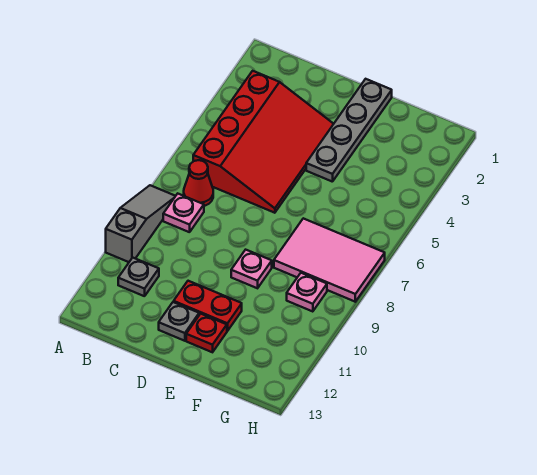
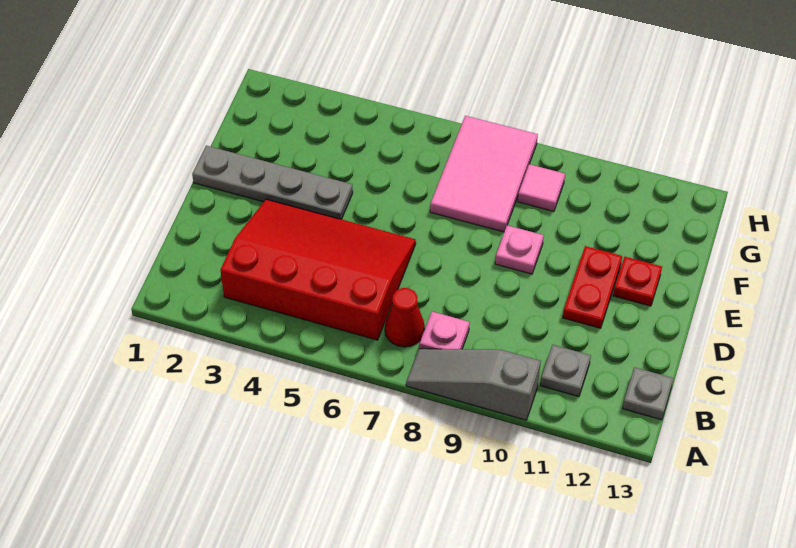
grey 1x1 plate [159,302,199,341] -> grey 1x1 plate moved to [622,367,673,420]
pink 1x1 plate [287,273,327,312] -> pink 1x1 tile [518,164,565,211]

